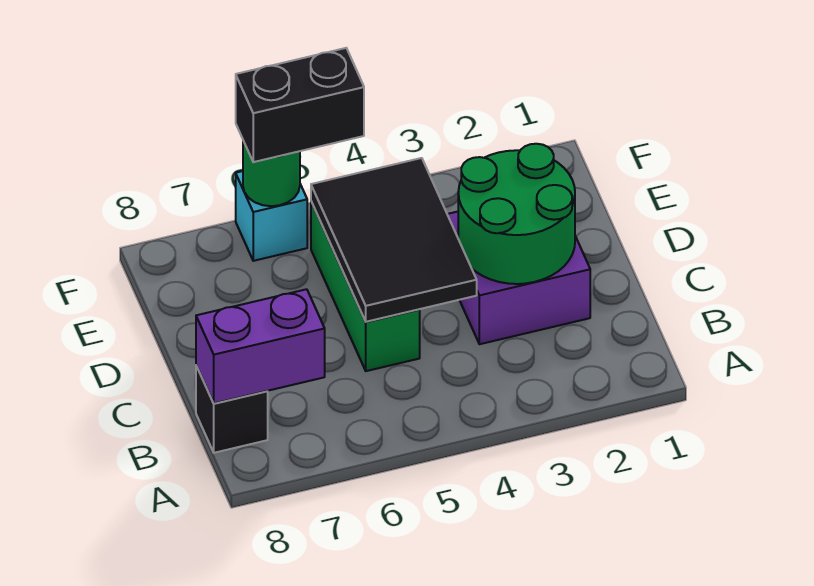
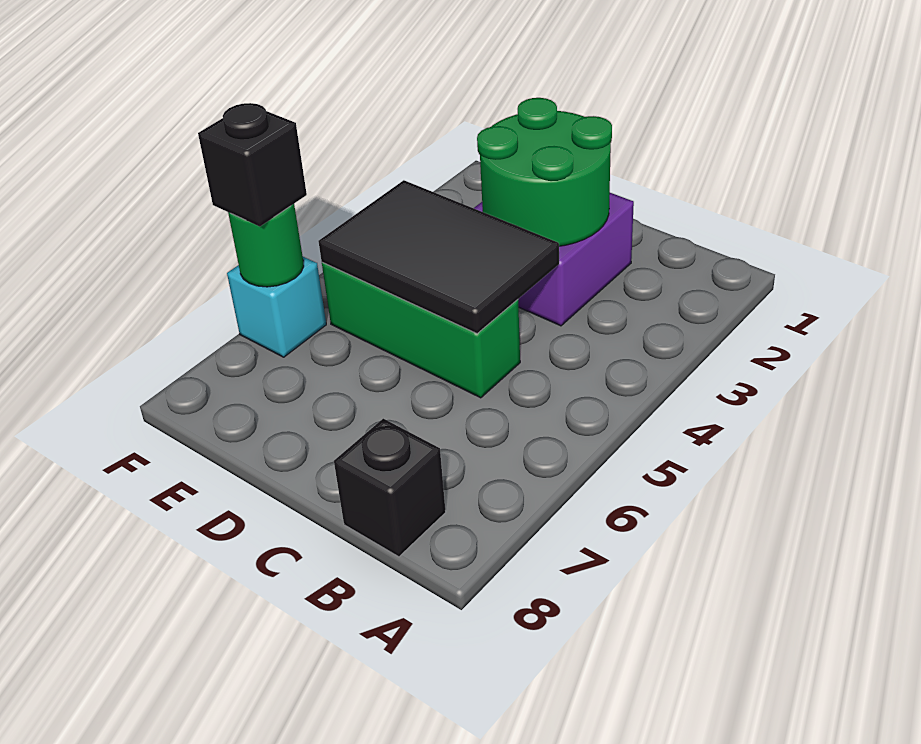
purple 1x2 brick [196,289,325,403] -> none
black 1x2 brick [236,48,364,162] -> black 1x1 brick [198,103,307,227]

